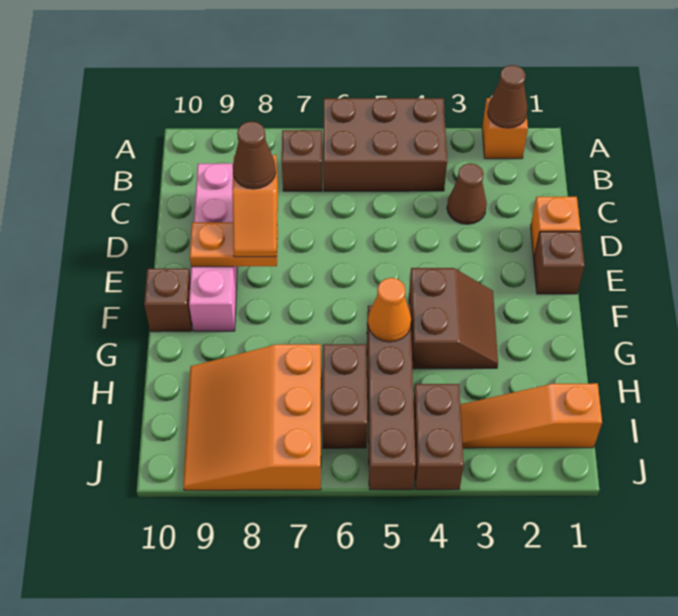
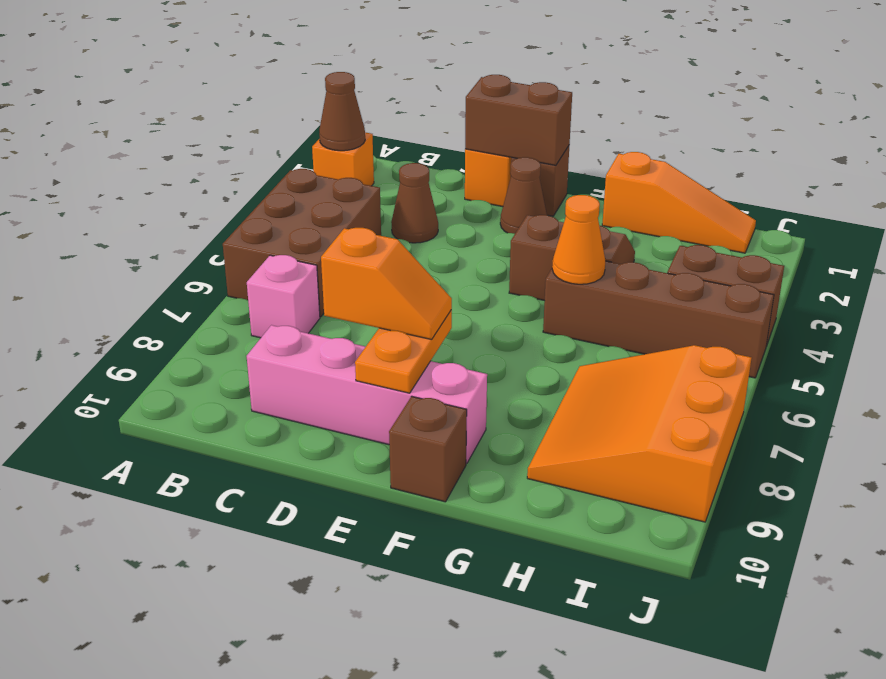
brown 1x1 brick [282,130,322,191] -> pink 1x1 brick [247,255,320,338]
brown 1x1 cone [233,121,276,189] -> brown 1x1 cone moved to [500,157,547,234]
brown 1x2 brick [323,344,367,448] -> brown 1x2 brick moved to [465,75,572,165]
orange 3x3 slope [183,344,321,490] -> orange 3x3 slope turned to [527,345,751,522]
orange 1x3 slope [460,383,602,448] -> orange 1x3 slope turned to [602,152,756,253]

